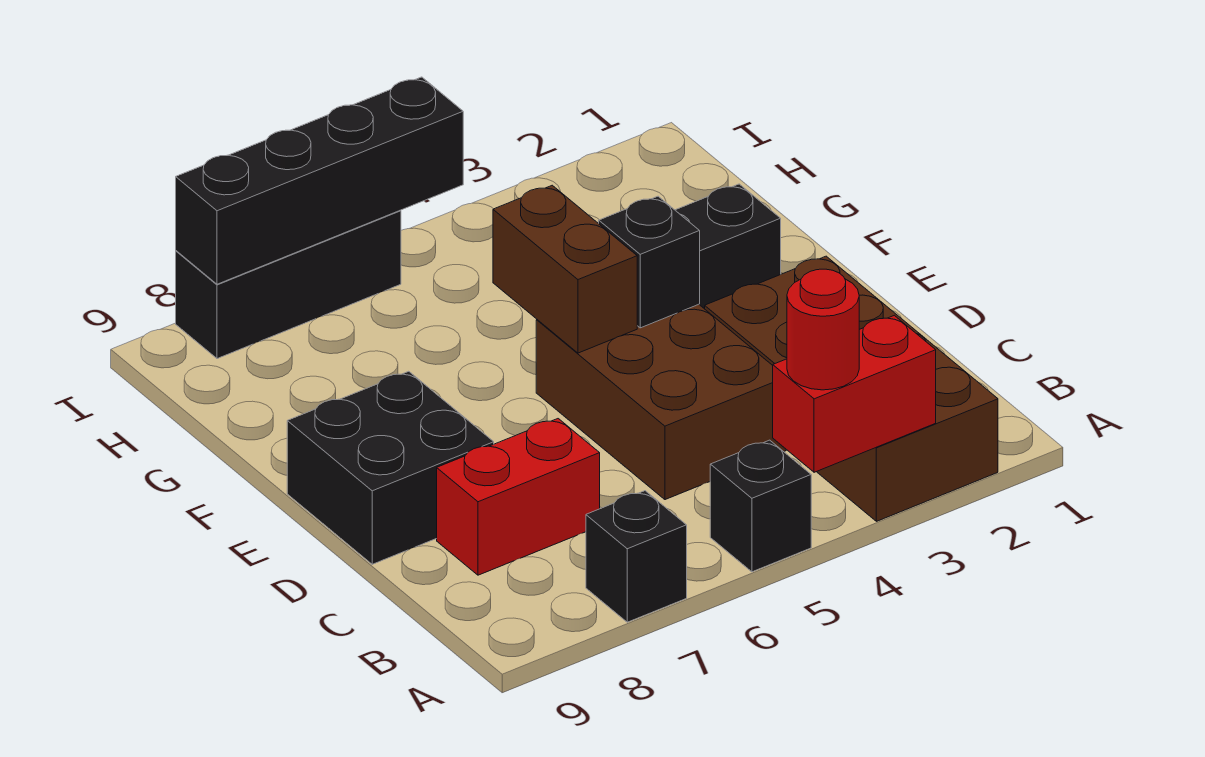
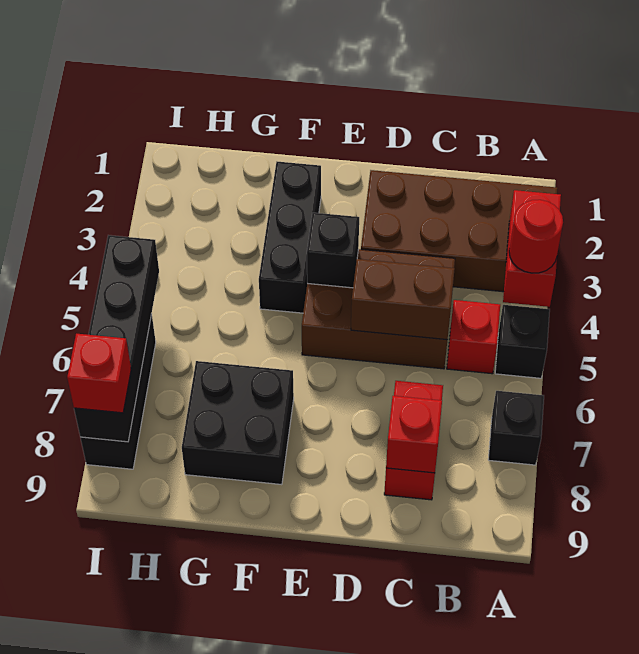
none -> red 1x1 brick [447,300,500,374]
none -> red 1x1 brick [386,396,442,473]
black 2x2 brick [287,371,494,564] -> black 2x2 brick moved to [182,361,294,485]
brown 1x2 brick [493,185,637,353] -> brown 1x2 brick moved to [351,259,455,340]
none -> red 1x1 brick [67,334,131,413]

